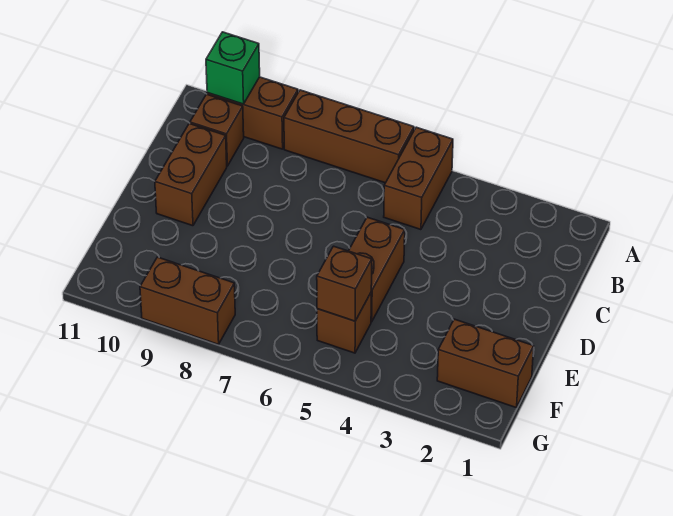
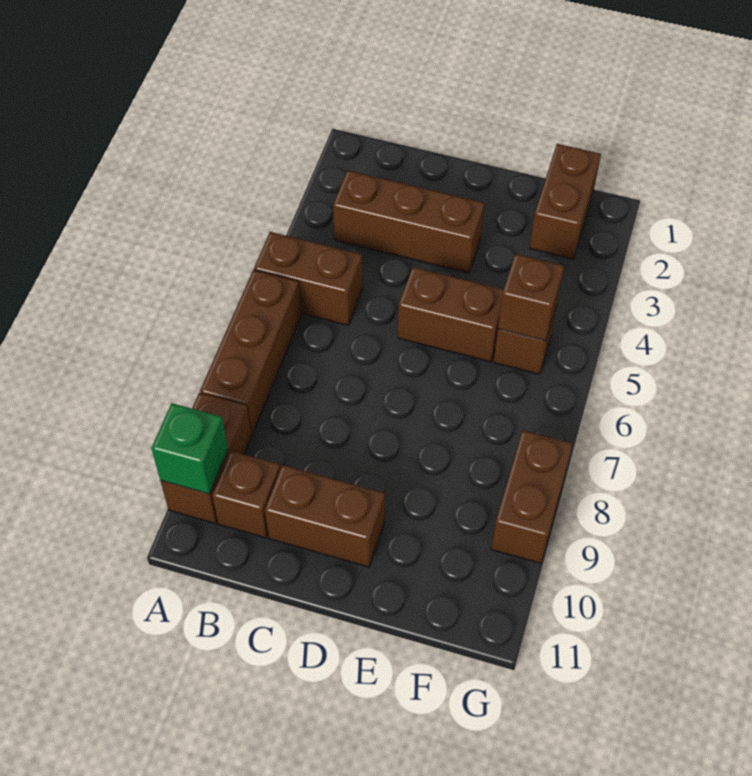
none -> brown 1x3 brick [333,170,484,273]

